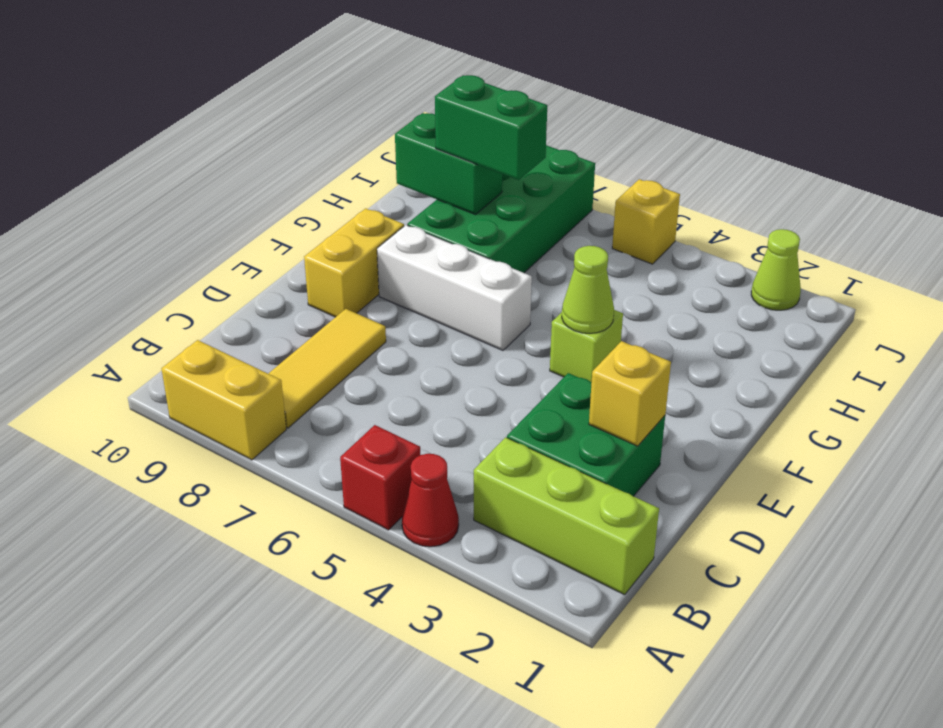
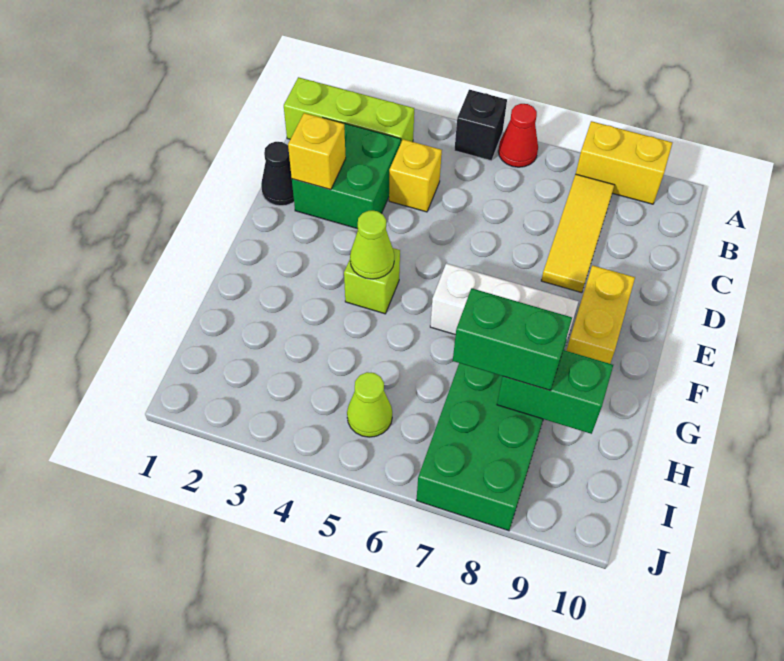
red 1x1 cone [402,454,459,547] -> red 1x1 cone moved to [498,104,538,167]
red 1x1 brick [340,425,420,530] -> black 1x1 brick [454,90,507,161]
none -> black 1x1 cone [261,142,294,206]
lime 1x1 cone [751,229,801,310] -> lime 1x1 cone moved to [347,372,392,437]
yellow 1x1 brick [612,179,680,264] -> yellow 1x1 brick moved to [389,139,442,212]

